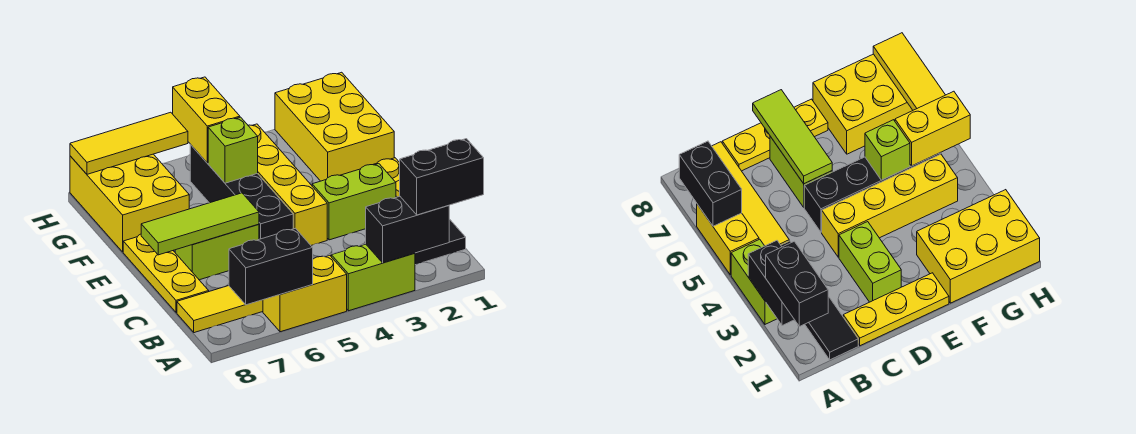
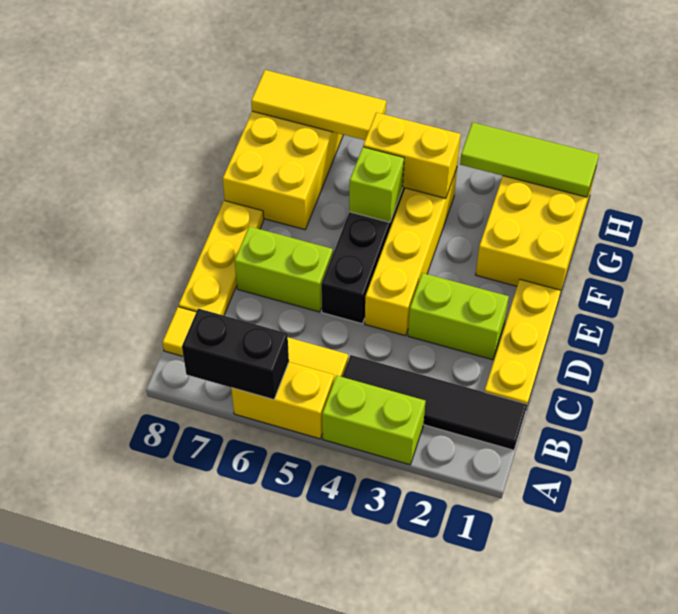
black 1x2 brick [400,139,484,215] -> none
black 1x2 brick [366,196,449,263] -> none
lime 1x3 tile [141,193,259,255] -> lime 1x3 tile moved to [460,122,599,197]
yellow 1x2 brick [173,77,240,163] -> yellow 1x2 brick turned to [363,113,461,198]

